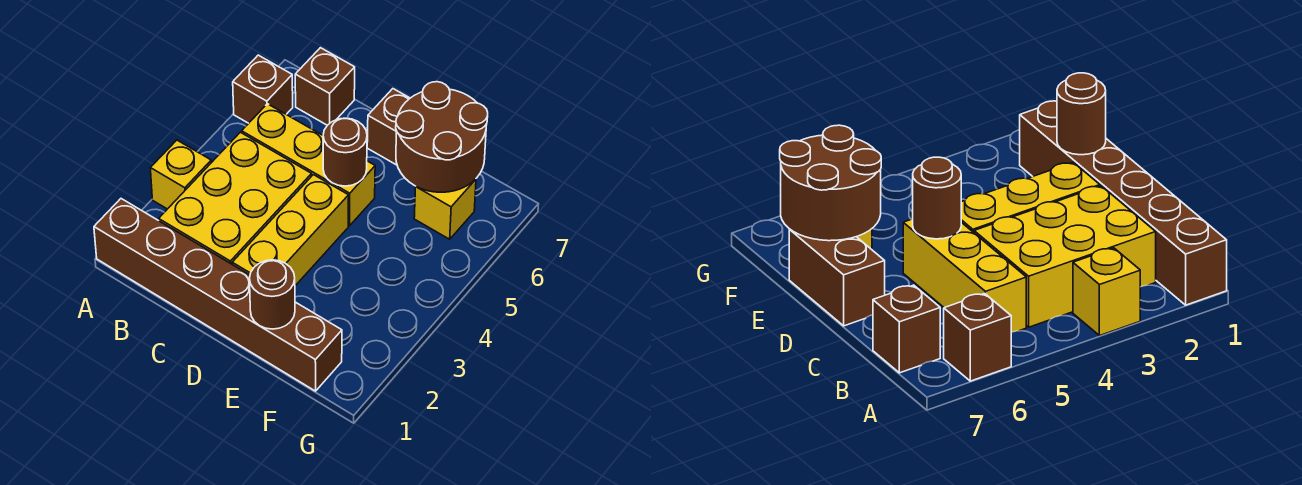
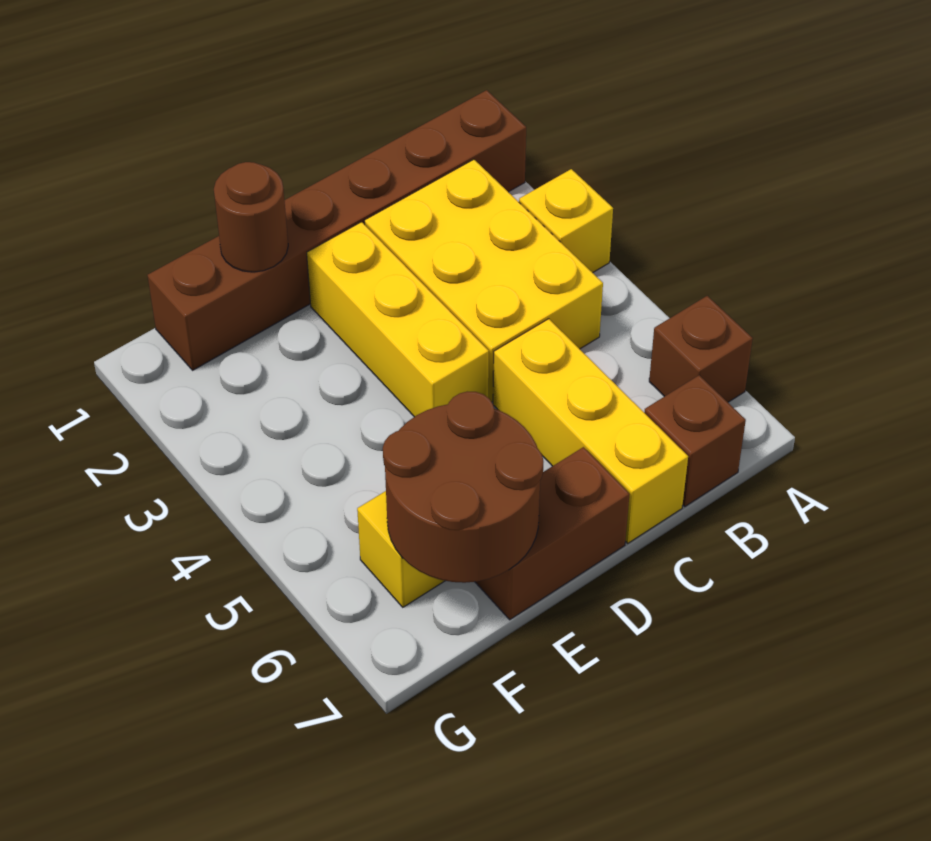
yellow 1x3 brick [242,104,375,226] -> yellow 1x3 brick turned to [493,319,688,543]
brown 1x1 round brick [323,118,367,186] -> none

